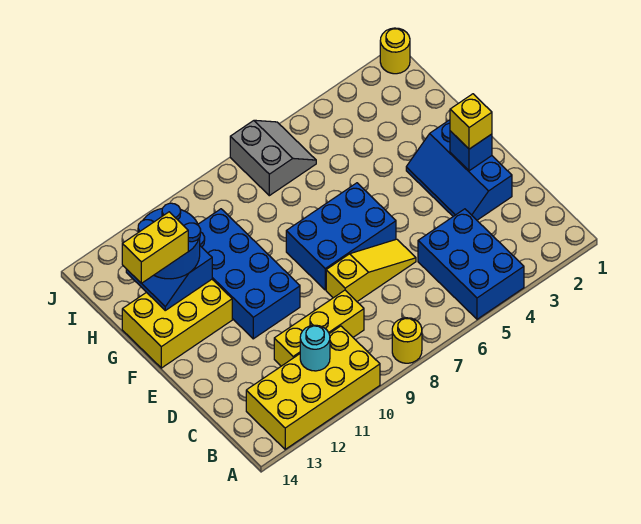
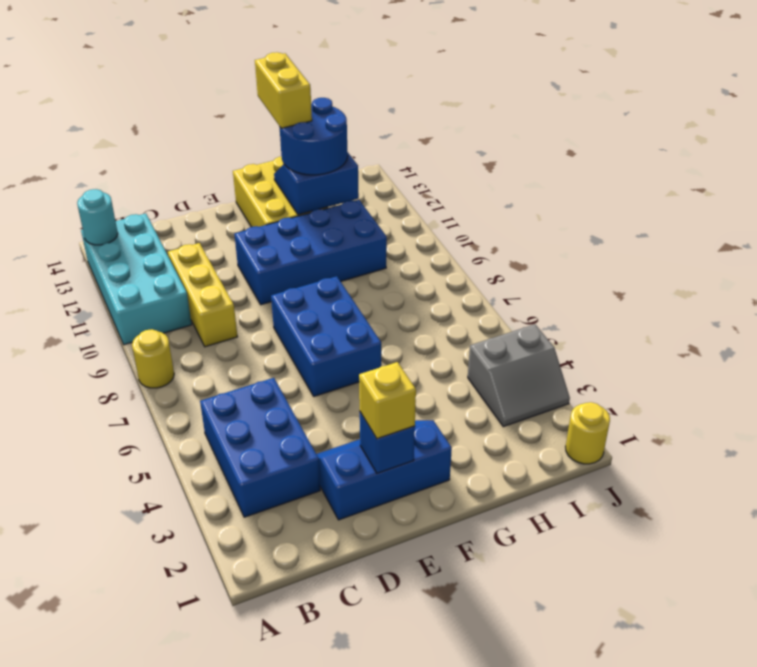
blue 2x3 brick [418,209,524,319] -> blue 2x3 brick turned to [200,378,320,517]
yellow 2x4 brick [246,326,380,449] -> cyan 2x4 brick [81,214,192,345]
cyan 1x1 round brick [300,325,330,371] -> cyan 1x1 round brick moved to [77,189,118,245]
yellow 1x3 slope [326,239,416,301] -> none
grey 2x2 slope [230,120,316,196] -> grey 2x2 slope moved to [468,324,570,427]

